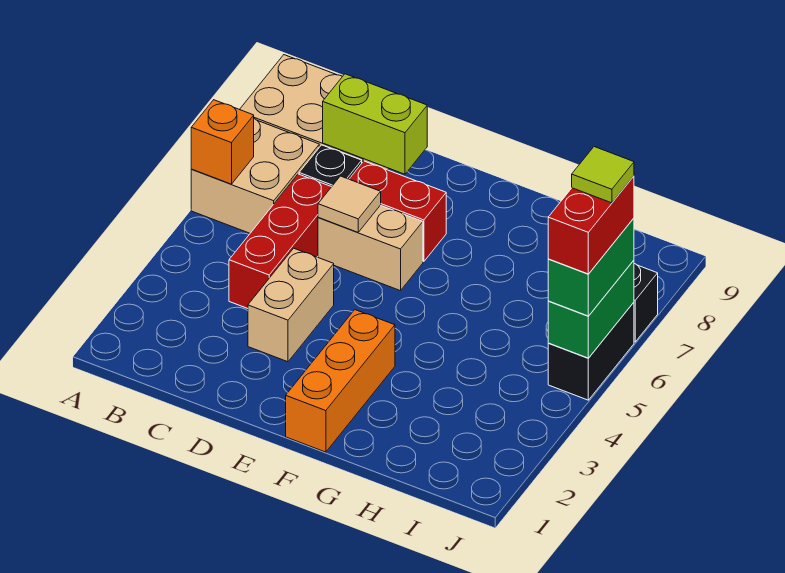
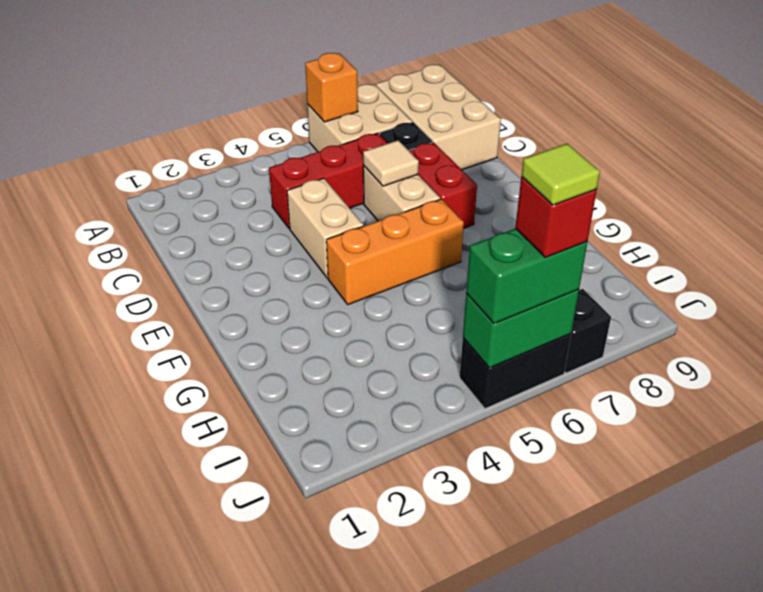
lime 1x2 brick [323,74,427,174] -> none
tan 1x2 brick [248,248,334,362] -> tan 1x2 brick turned to [287,178,364,278]
orange 1x3 brick [286,310,395,452] -> orange 1x3 brick moved to [326,199,464,305]
red 1x2 brick [548,176,634,274] -> red 1x1 brick [515,177,597,257]

